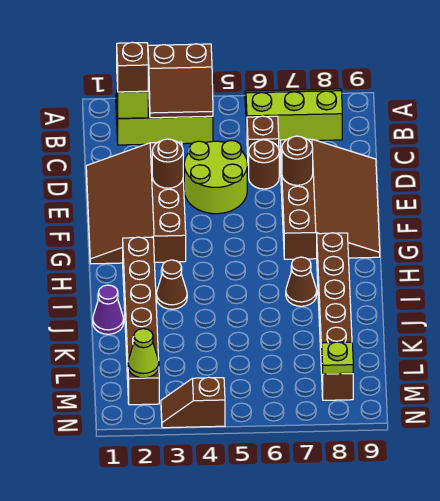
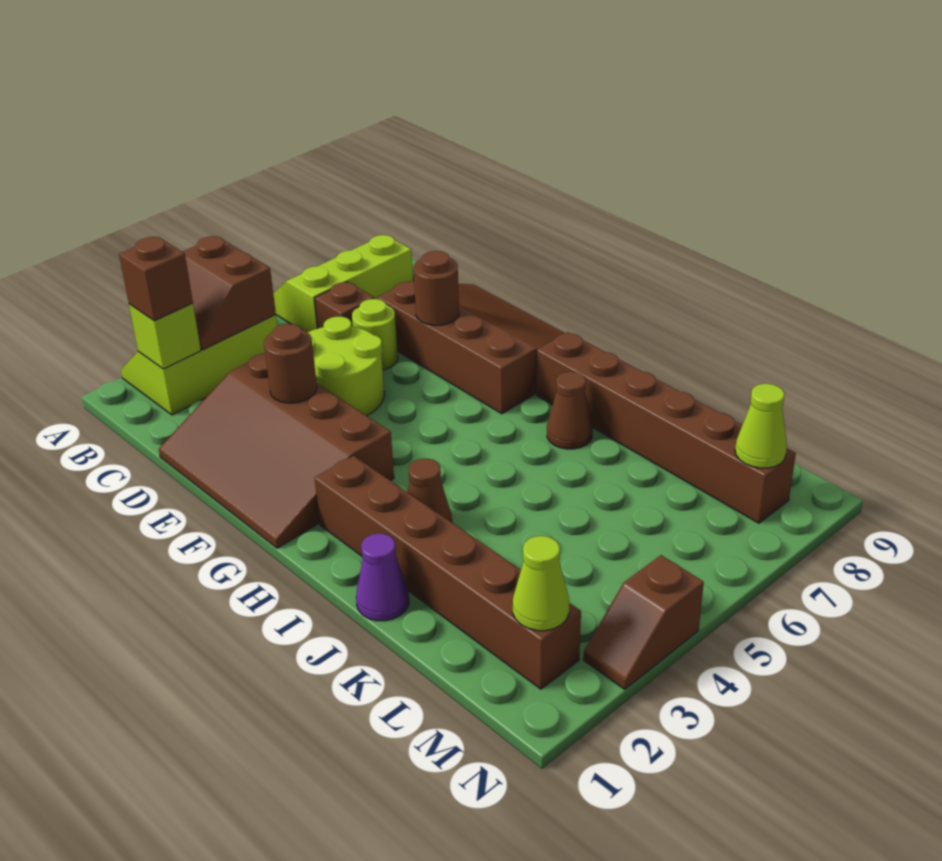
brown 2x2 slope [148,44,213,118] -> brown 2x2 slope turned to [182,236,276,350]
brown 1x1 round brick [249,140,279,189] -> lime 1x1 round brick [352,299,398,370]
lime 1x1 plate [322,342,353,374] -> lime 1x1 cone [735,384,787,468]

